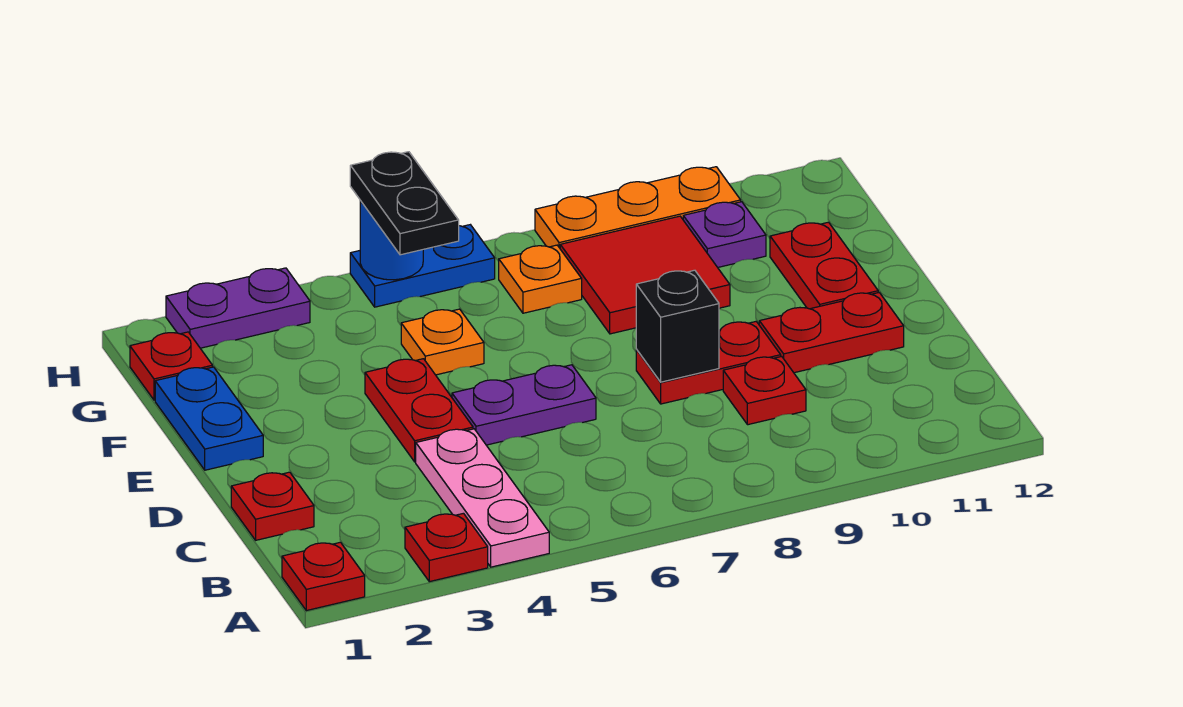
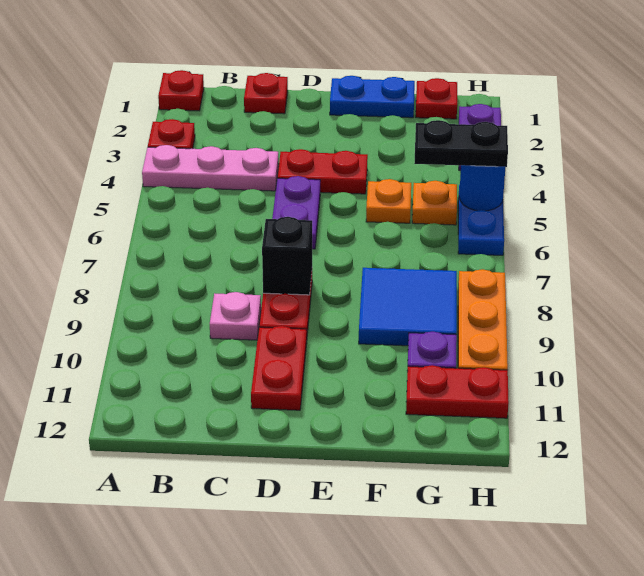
red 1x1 plate [723,356,806,425] -> pink 1x1 plate [210,292,261,340]
red 1x2 plate [770,222,878,309] -> red 1x2 plate moved to [406,365,509,418]
red 2x2 tile [560,216,730,334] -> blue 2x2 tile [359,268,457,346]
orange 1x1 plate [499,245,582,313] -> orange 1x1 plate moved to [412,181,457,225]

